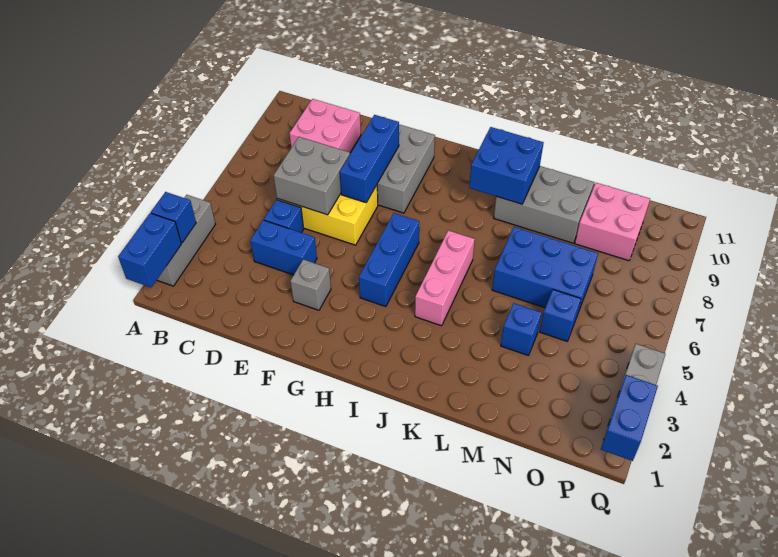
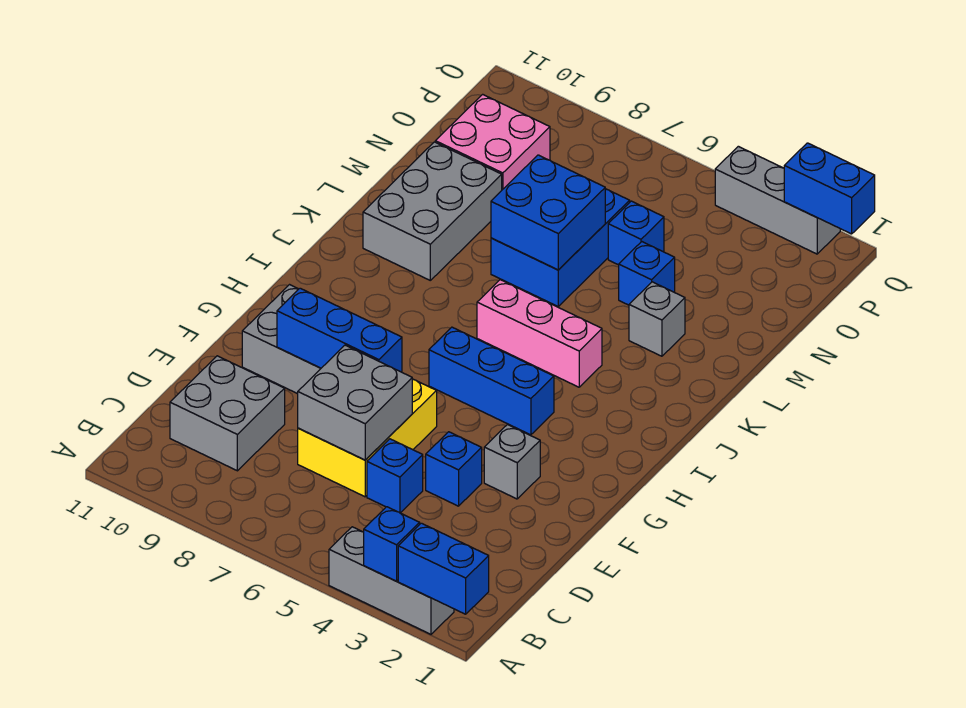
pink 2x2 brick [290,99,361,152] -> grey 2x2 brick [170,356,285,471]
blue 1x2 brick [250,220,317,275] -> blue 1x1 brick [426,432,482,506]
blue 2x2 brick [469,127,544,204] -> blue 2x2 brick moved to [491,155,605,270]
none -> grey 1x1 brick [629,282,685,356]

